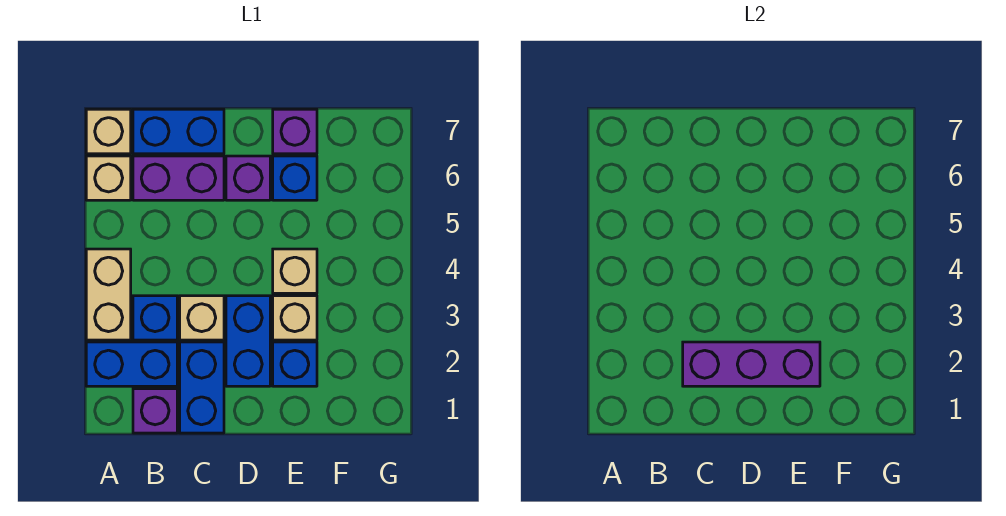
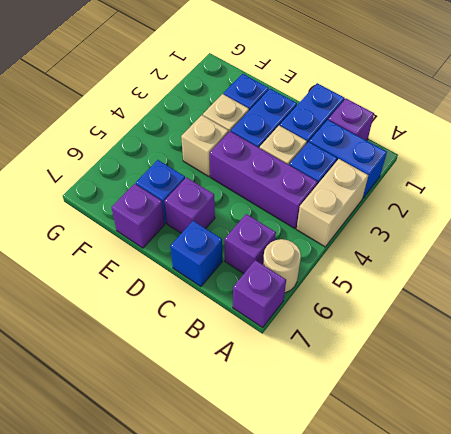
tan 1x1 brick [86,156,131,200] -> tan 1x1 round brick [263,239,301,293]
tan 1x1 brick [86,109,131,154] -> purple 1x1 brick [233,260,286,328]
purple 1x2 brick [133,156,224,200] -> purple 1x1 brick [225,214,276,273]
blue 1x2 brick [133,109,224,154] -> blue 1x1 brick [170,221,222,287]
purple 1x3 brick [683,342,820,386] -> purple 1x3 brick moved to [210,131,318,229]

